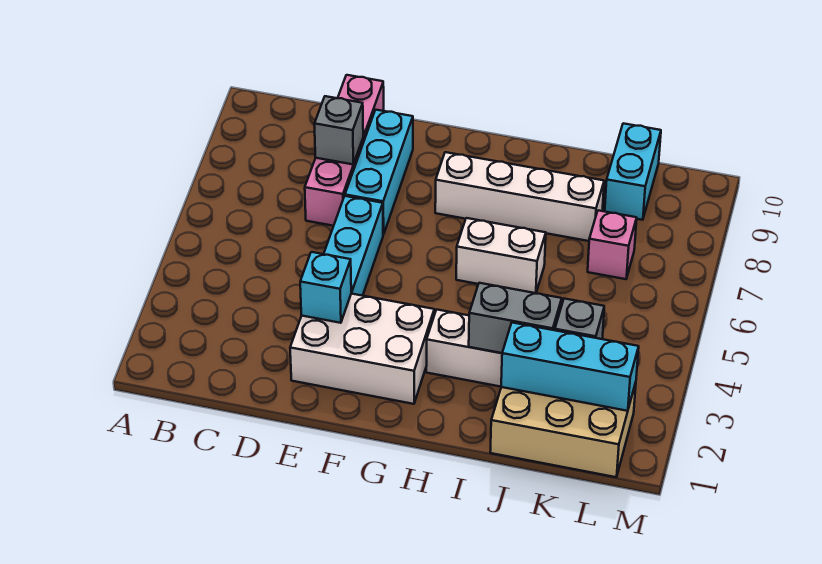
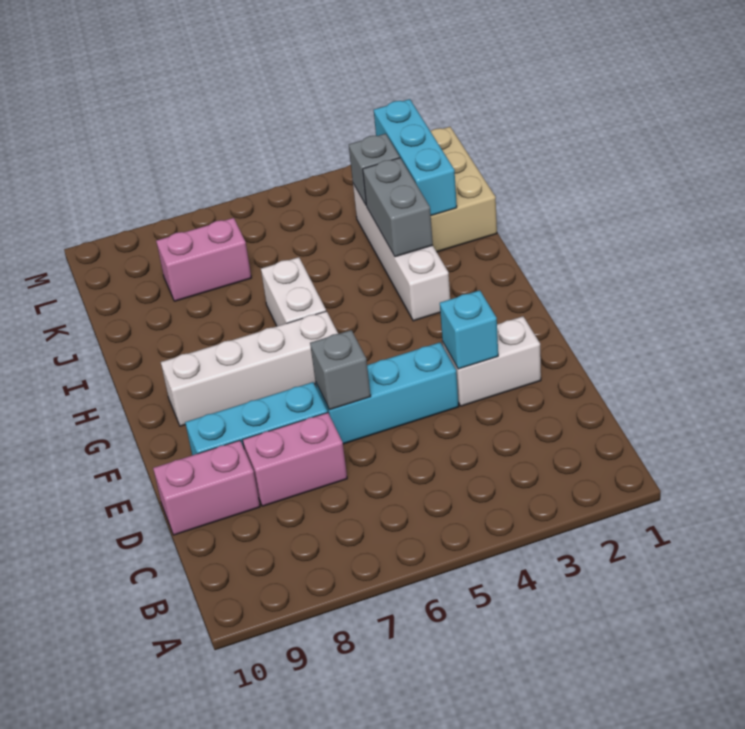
grey 1x1 brick [314,96,363,164] -> grey 1x1 brick moved to [310,330,371,410]
white 2x3 brick [290,294,434,404] -> white 1x2 brick [443,316,541,406]
white 1x4 brick [435,152,604,241] -> white 1x4 brick turned to [161,311,338,426]
pink 1x1 brick [588,210,637,279] -> pink 1x2 brick [156,218,251,301]
cyan 1x2 brick [605,123,661,220] -> none

